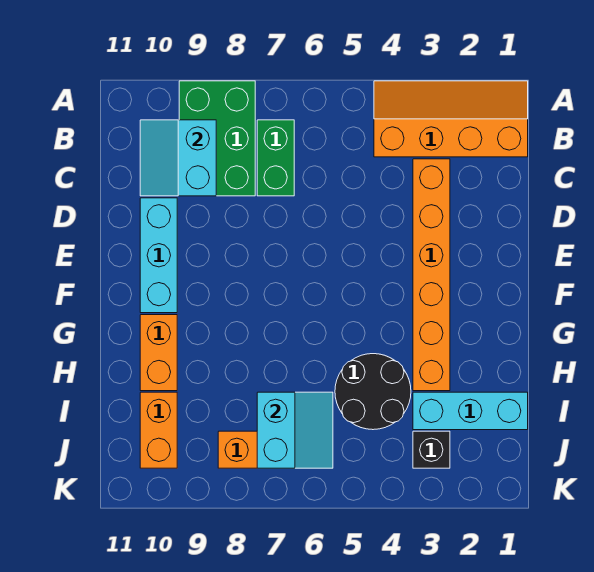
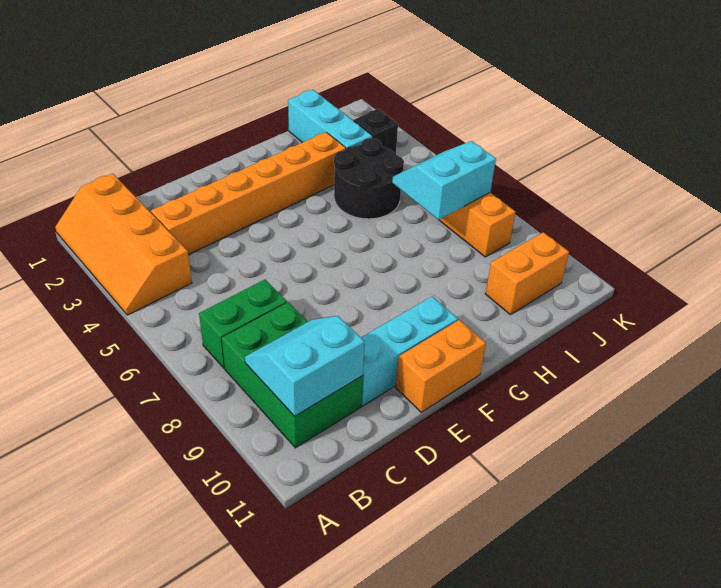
green 2x3 brick [179,81,255,196] -> green 2x3 brick turned to [222,302,363,448]
cyan 2x2 slope [140,120,216,196] -> cyan 2x2 slope turned to [245,316,365,416]
orange 1x2 brick [140,315,177,391] -> orange 1x2 brick moved to [396,320,486,412]

